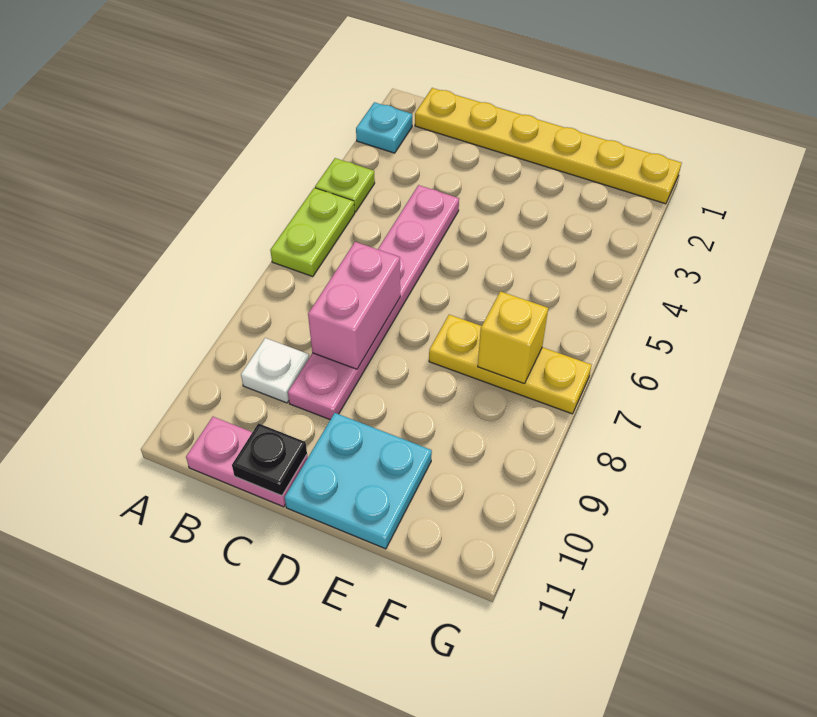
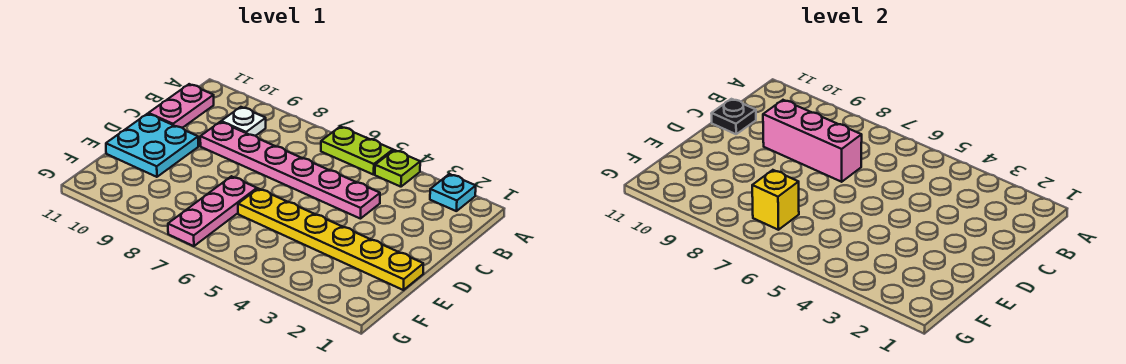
yellow 1x6 plate [415,88,682,204] -> yellow 1x6 plate turned to [238,189,423,290]
pink 1x2 brick [308,242,400,369] -> pink 1x3 brick [763,100,862,182]
yellow 1x3 plate [429,315,592,414] -> pink 1x3 plate [168,176,257,246]

